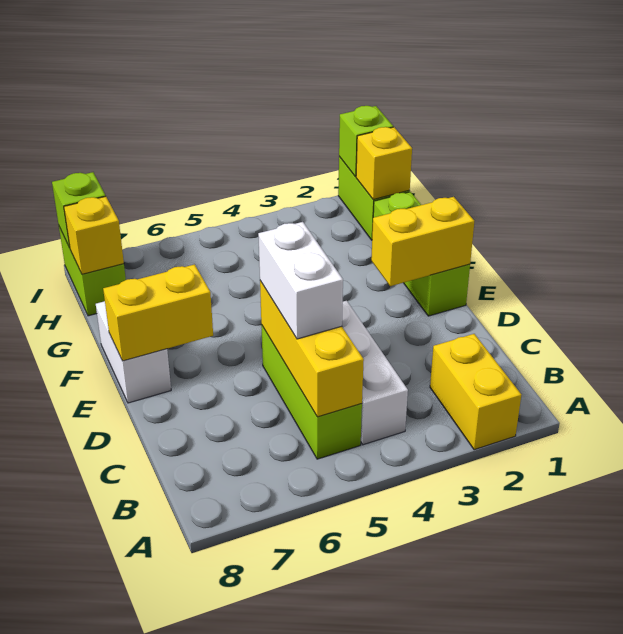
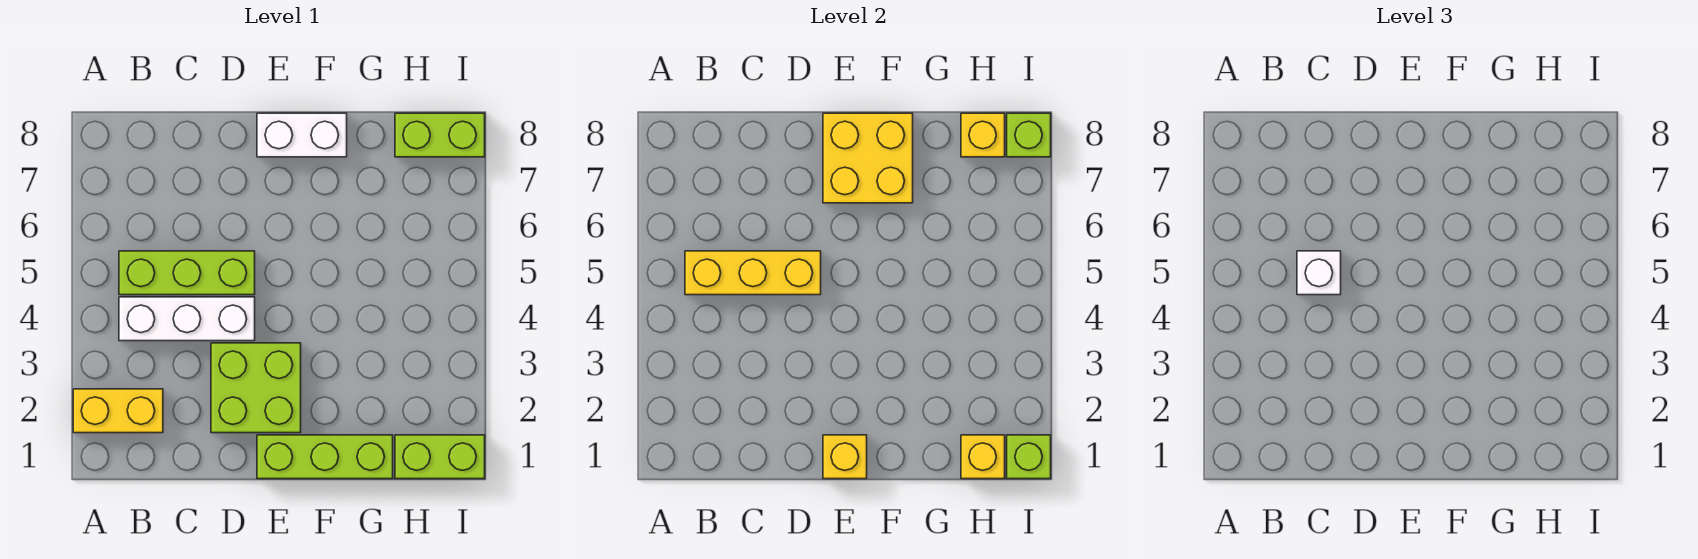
white 1x2 brick [258,222,343,339] -> white 1x1 brick [1297,251,1341,295]
none -> lime 2x2 brick [211,343,301,433]
yellow 1x2 brick [371,197,474,286] -> yellow 1x1 brick [823,435,867,479]
yellow 1x2 brick [103,264,213,361] -> yellow 2x2 brick [823,113,913,203]

